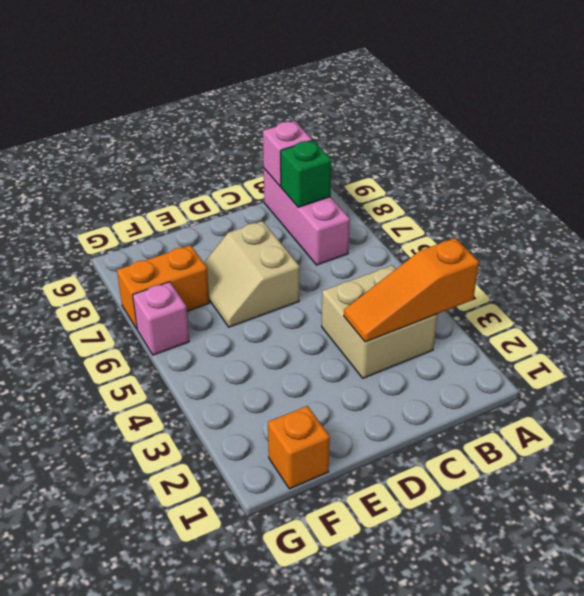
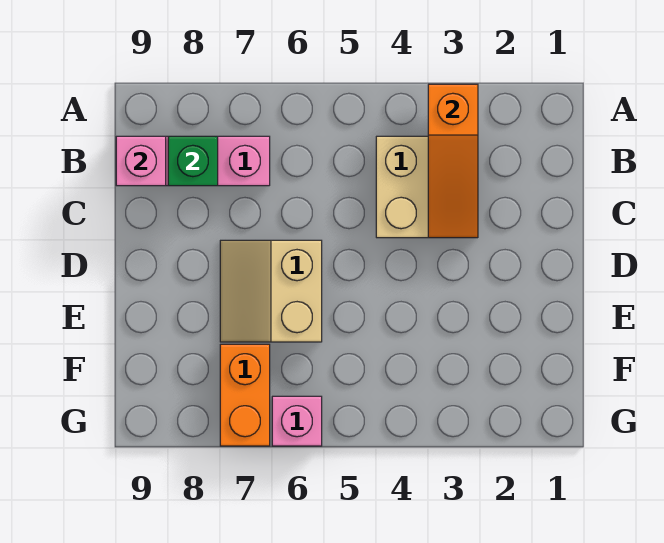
tan 2x2 slope [204,221,300,327] -> tan 2x2 slope turned to [220,240,322,342]
orange 1x1 brick [268,406,330,489] -> none

